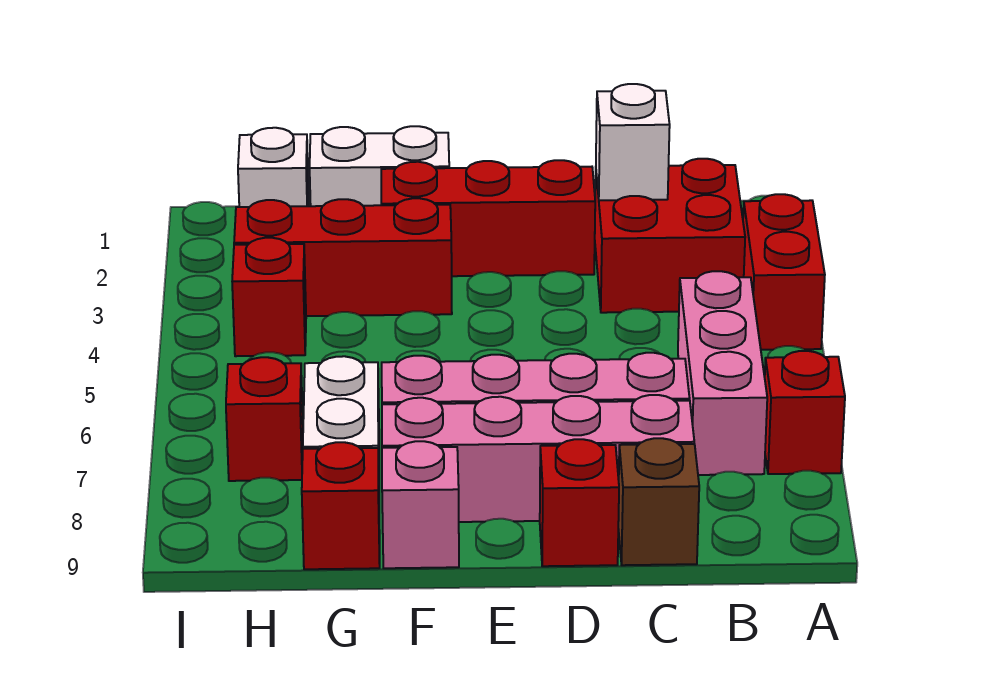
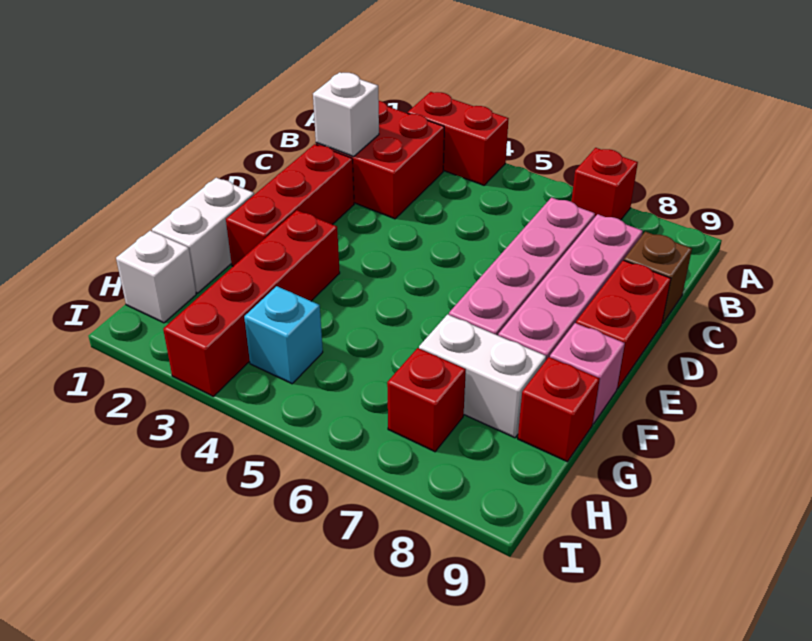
pink 1x3 brick [678,271,767,475] -> none
red 1x1 brick [540,439,619,566] -> red 1x2 brick [576,260,671,389]
red 1x3 brick [234,198,452,316] -> red 1x4 brick [163,210,340,396]
red 1x1 brick [232,238,306,356] -> cyan 1x1 brick [244,286,323,384]

